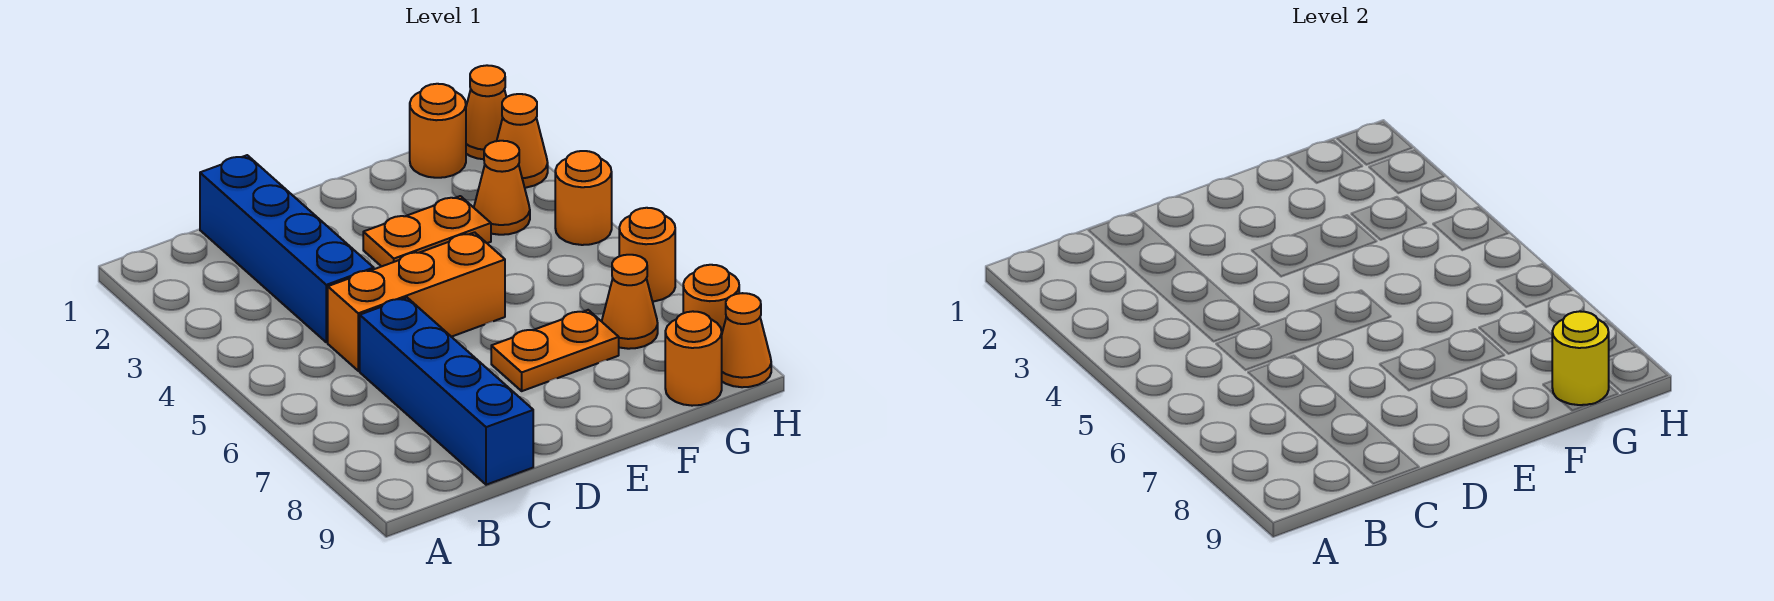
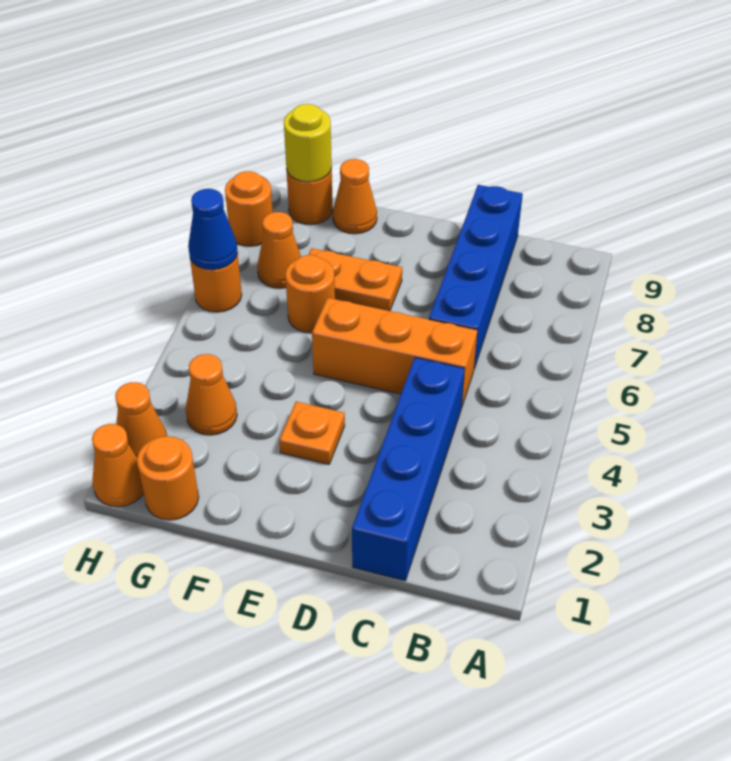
orange 1x2 plate [363,196,491,267] -> orange 1x1 plate [279,402,345,464]
orange 1x1 round brick [555,151,612,245] -> orange 1x1 round brick moved to [285,255,335,333]
none -> blue 1x1 cone [188,189,238,270]
orange 1x1 cone [722,293,771,387] -> orange 1x1 cone moved to [333,159,377,234]

